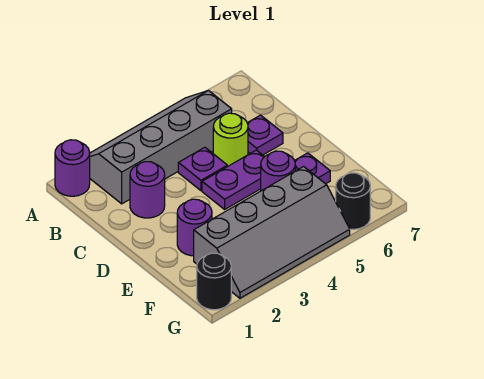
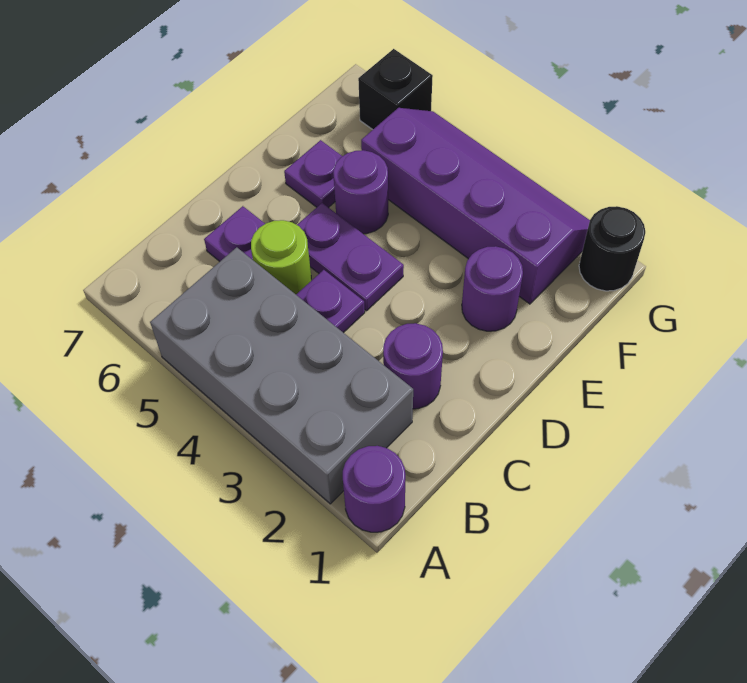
grey 2x4 slope [90,90,232,204] -> grey 2x4 brick [150,247,413,504]
grey 2x4 slope [194,167,350,298] -> purple 2x4 slope [361,108,590,304]
black 1x1 round brick [336,173,370,229] -> black 1x1 brick [358,49,433,130]

